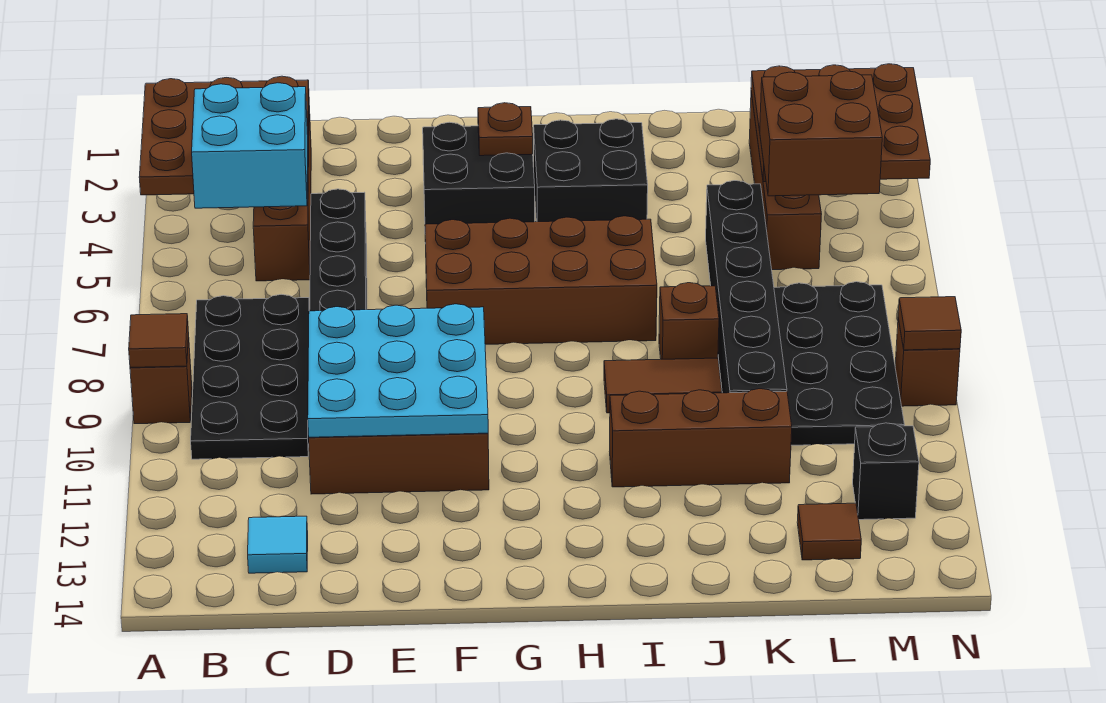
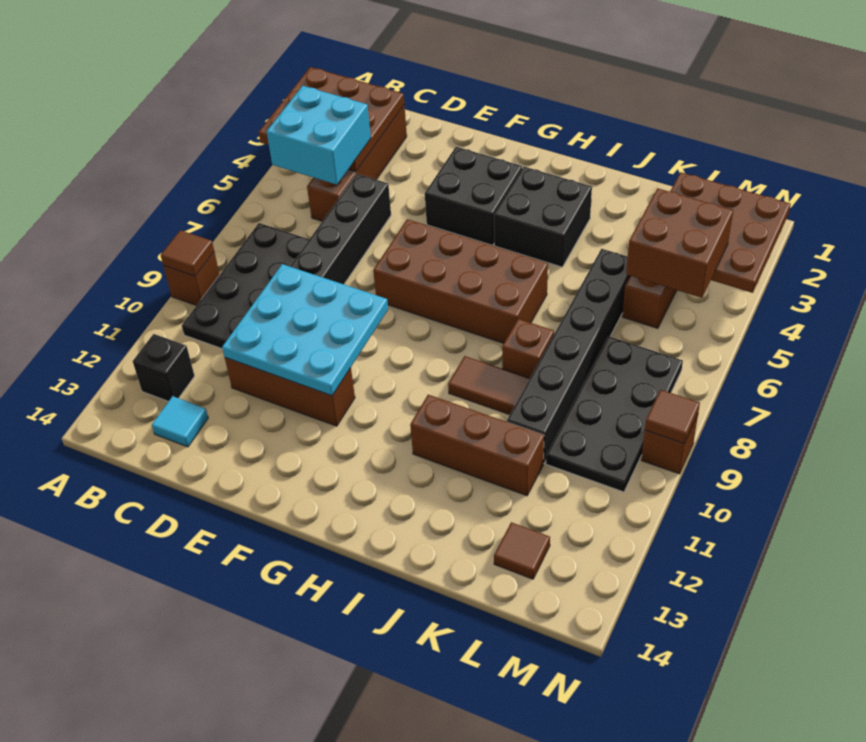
brown 1x1 plate [478,103,533,156] -> none
black 1x1 brick [853,423,919,520] -> black 1x1 brick moved to [133,334,195,401]

